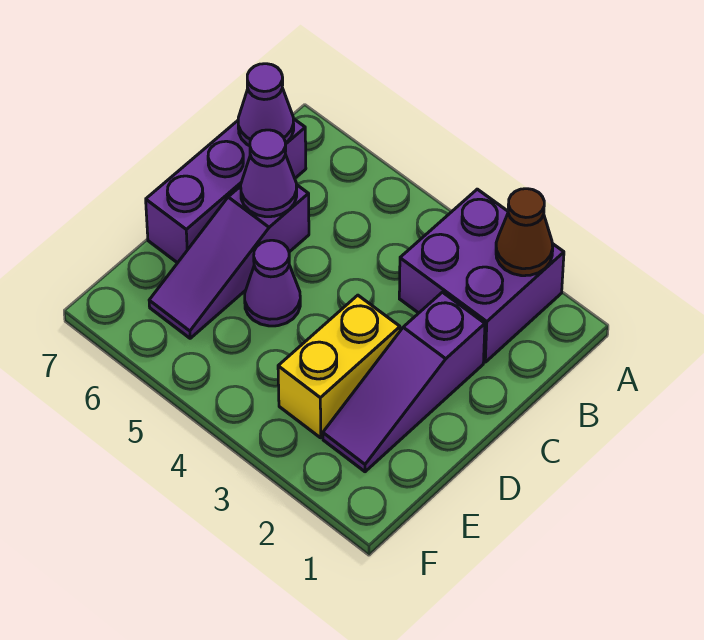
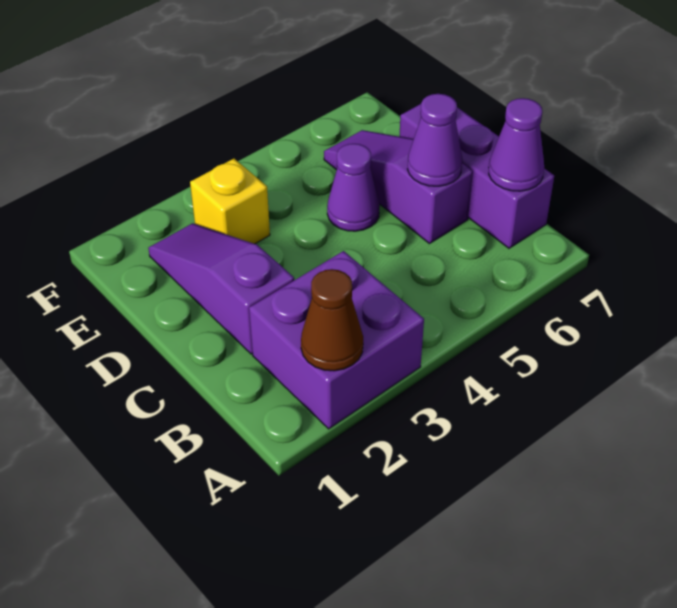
yellow 1x2 brick [278,295,400,438] -> yellow 1x1 brick [190,159,270,244]

